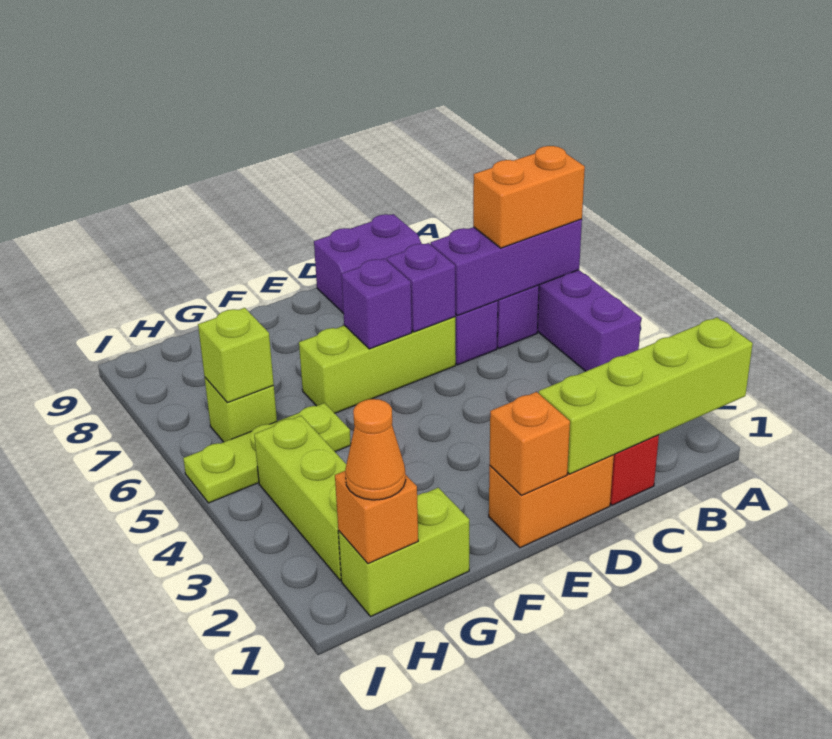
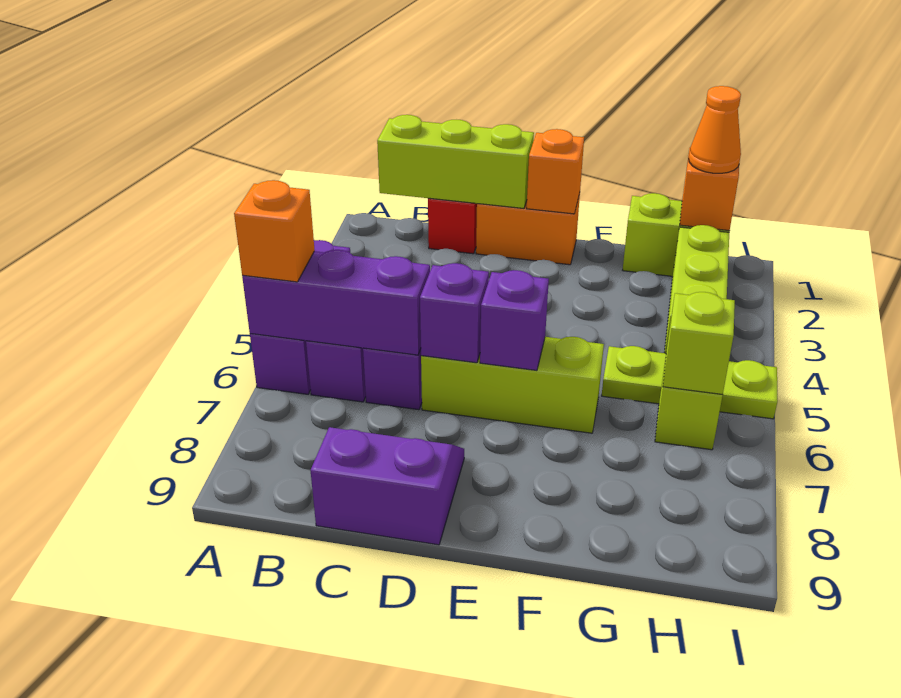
lime 1x4 brick [539,317,753,474] -> lime 1x3 brick [377,115,534,208]
orange 1x2 brick [473,146,585,248] -> orange 1x1 brick [234,180,315,282]

